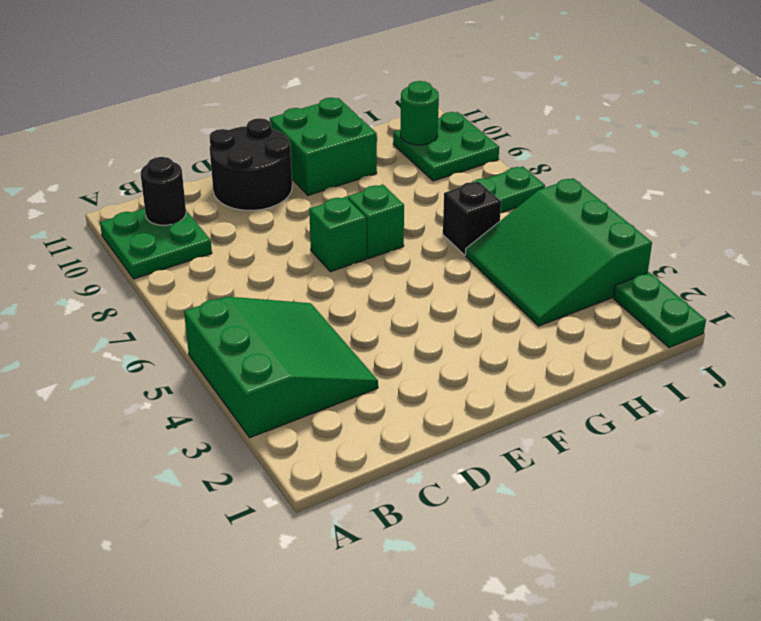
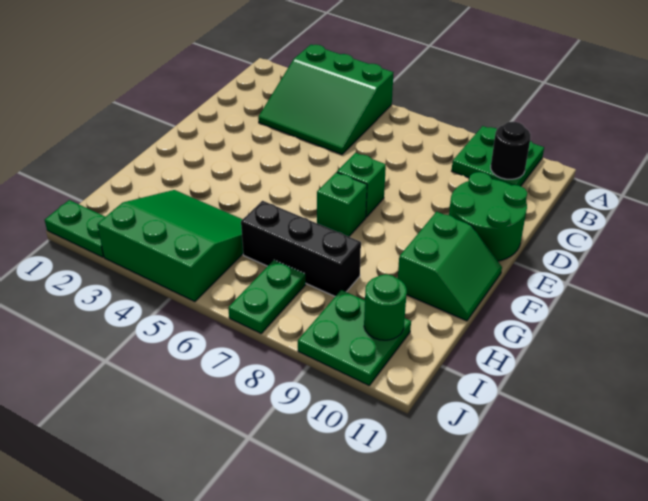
black 2x2 round brick [210,118,292,210] -> green 2x2 round brick [449,172,527,261]
green 2x2 brick [270,98,377,195] -> green 2x2 slope [398,212,502,321]
black 1x1 brick [443,181,501,255] -> black 1x3 brick [241,201,361,297]

